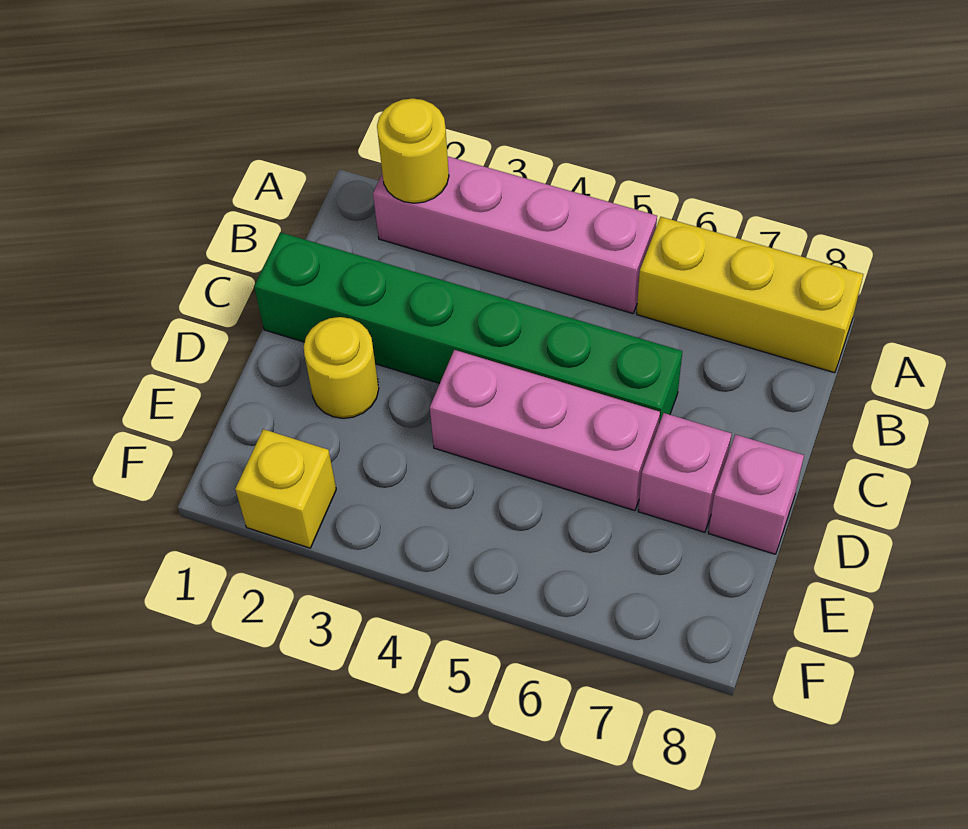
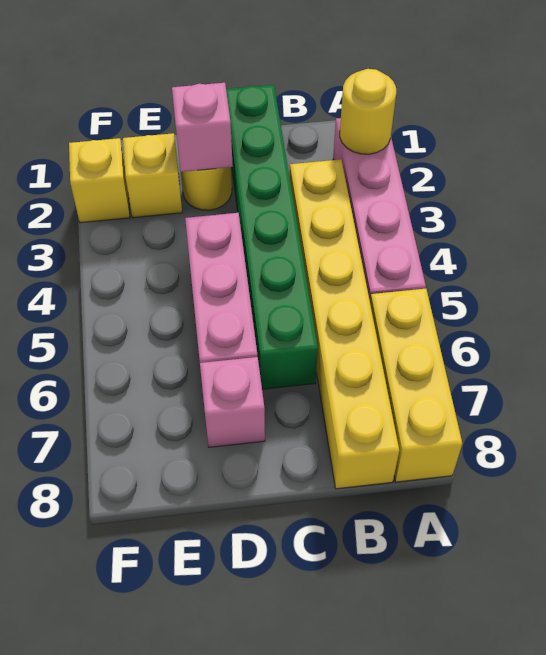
none -> yellow 1x6 brick [290,159,399,489]
pink 1x1 brick [708,435,804,554] -> pink 1x1 brick moved to [172,83,233,172]
none -> yellow 1x1 brick [123,133,182,218]

